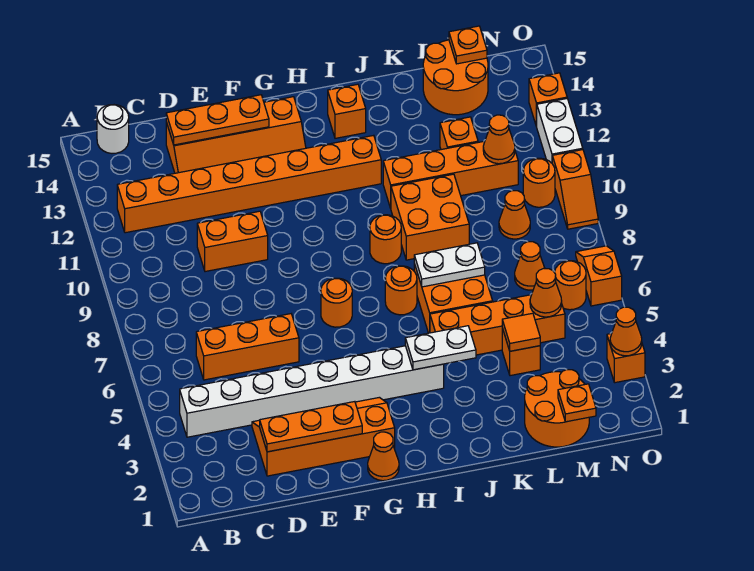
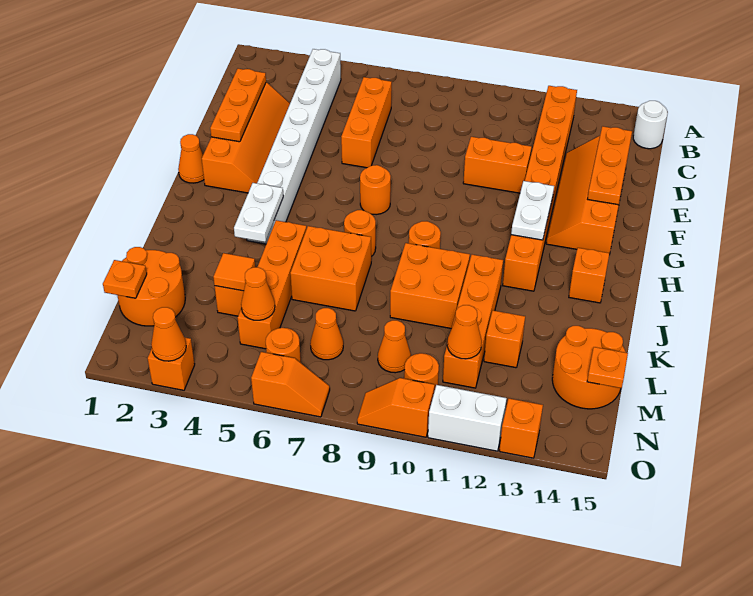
orange 1x2 brick [197,211,268,272] -> orange 1x2 brick turned to [463,137,532,193]
white 1x2 plate [414,243,485,287] -> white 1x2 plate moved to [511,181,554,240]

